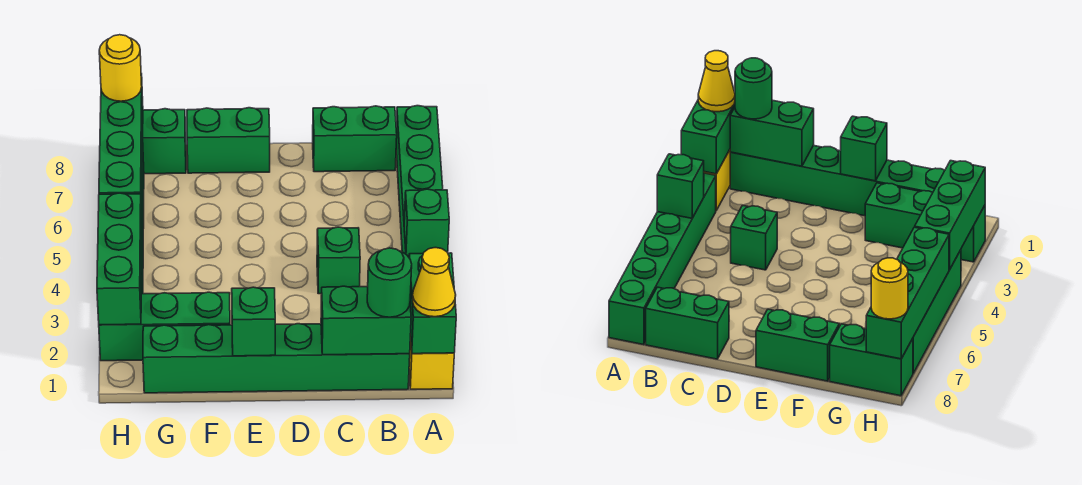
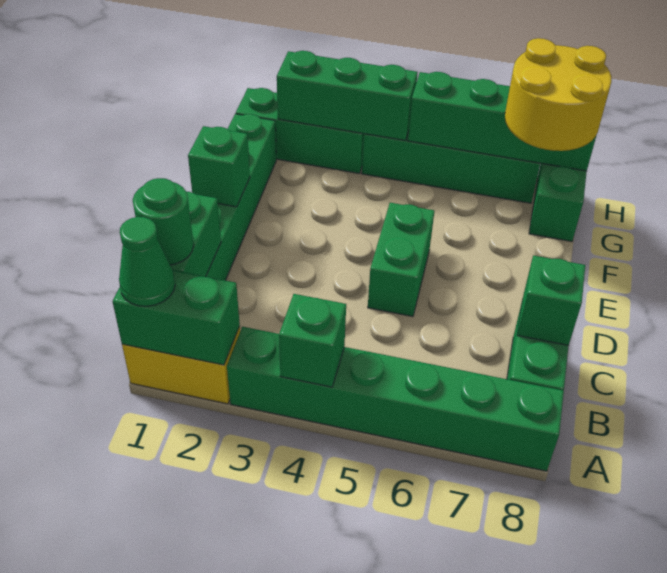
yellow 1x1 cone [412,248,456,317] -> green 1x1 cone [119,217,175,306]
green 1x1 brick [317,227,360,294] -> green 1x1 brick moved to [517,255,585,345]
green 1x2 brick [187,108,270,173] -> green 1x2 brick moved to [368,203,434,317]
green 1x3 brick [99,292,230,361] -> green 1x3 brick turned to [236,88,364,174]
yellow 1x1 round brick [99,35,142,101] -> yellow 2x2 round brick [505,38,612,151]

